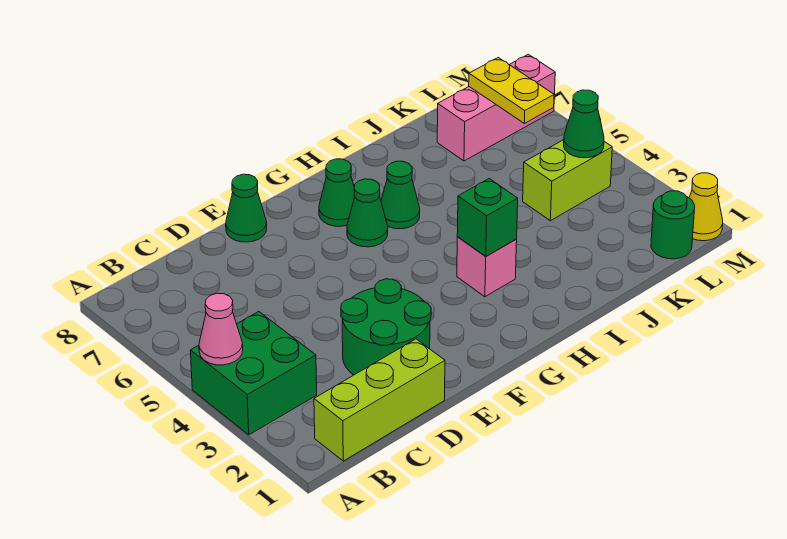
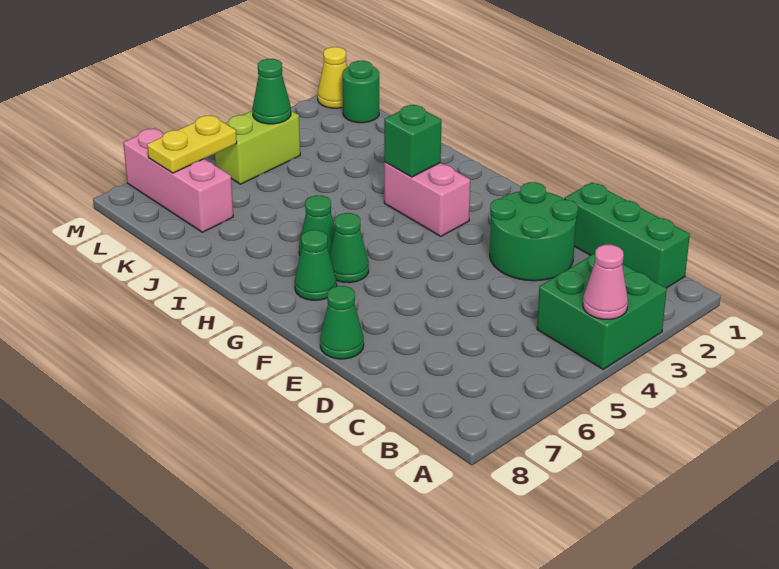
lime 1x3 brick [314,339,445,461] -> green 1x3 brick [565,182,690,288]
pink 1x1 brick [457,237,517,297] -> pink 1x2 brick [384,162,470,236]
lime 1x2 brick [523,140,612,221] -> lime 1x2 brick turned to [215,111,300,184]

